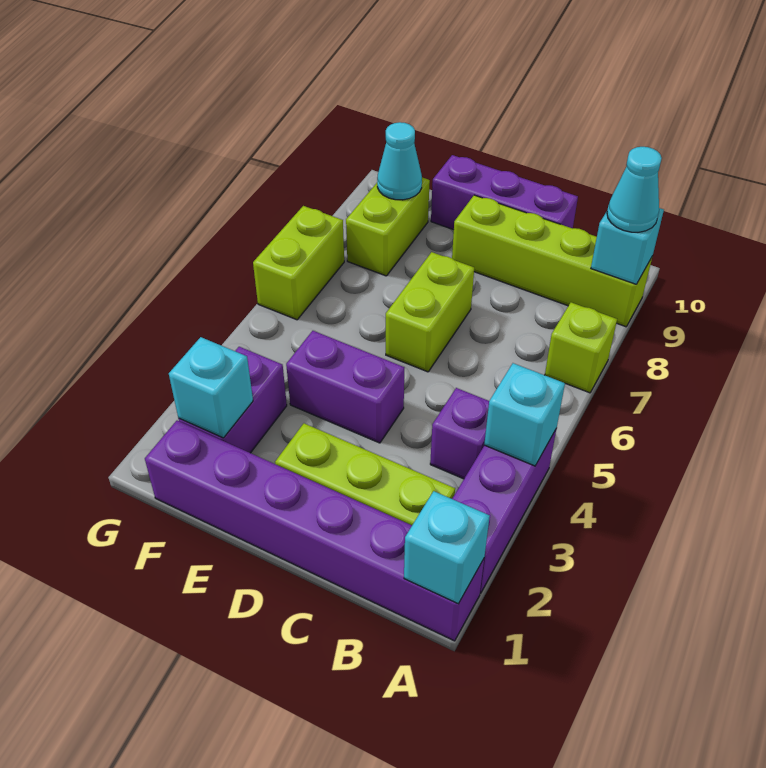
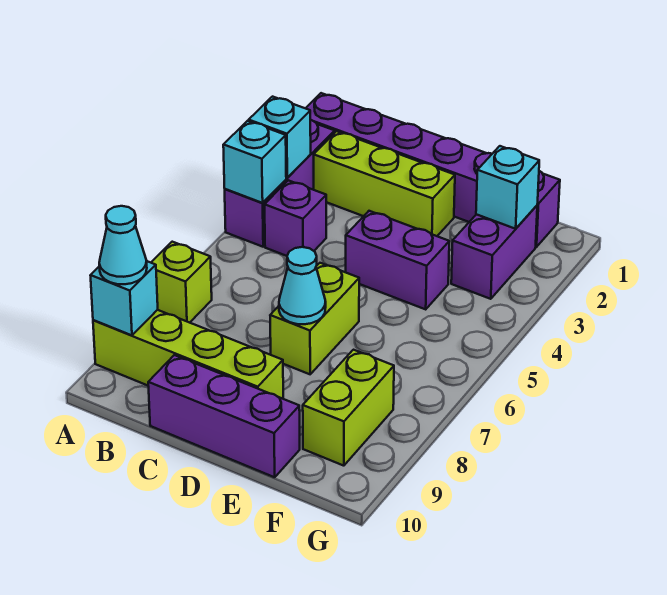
cyan 1x1 brick [404,491,490,604] -> cyan 1x1 brick moved to [249,97,311,178]
cyan 1x1 cone [377,122,422,200] -> cyan 1x1 cone moved to [279,247,326,324]
lime 1x2 brick [253,206,344,320] -> none

